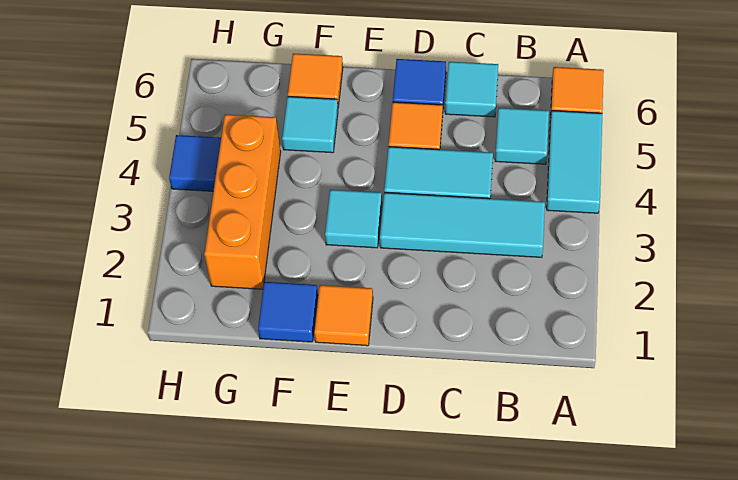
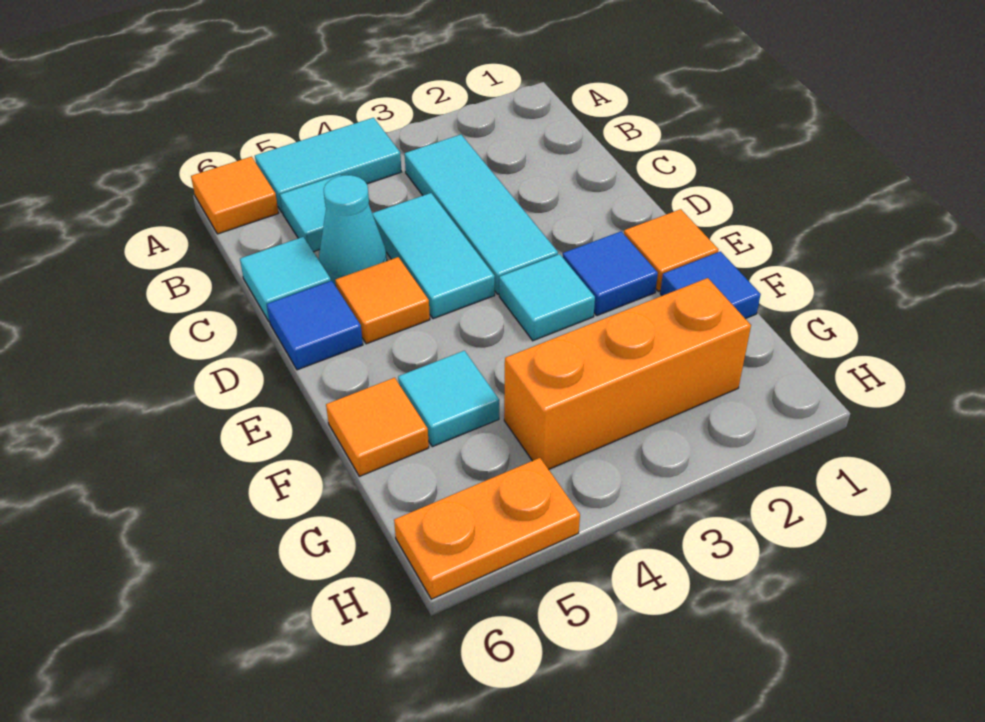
none -> cyan 1x1 cone [319,175,387,286]
blue 1x1 tile [169,135,221,191] -> blue 1x1 tile moved to [563,231,658,316]
none -> orange 1x2 plate [394,458,580,599]

